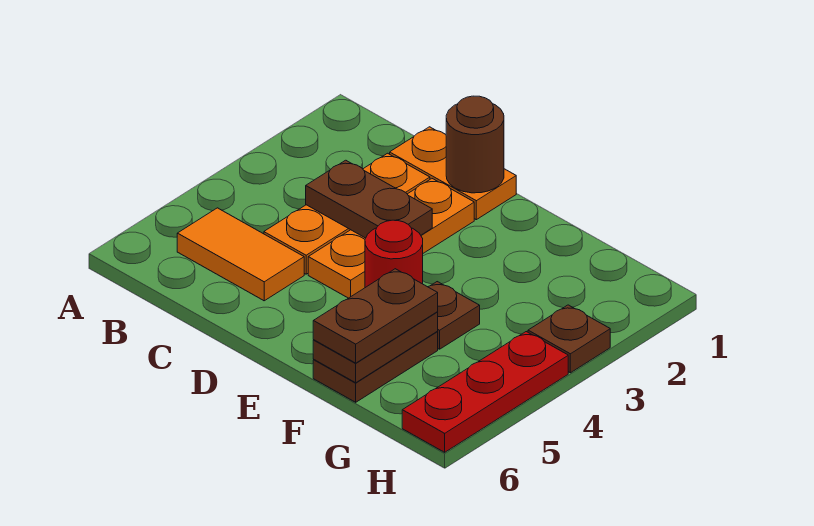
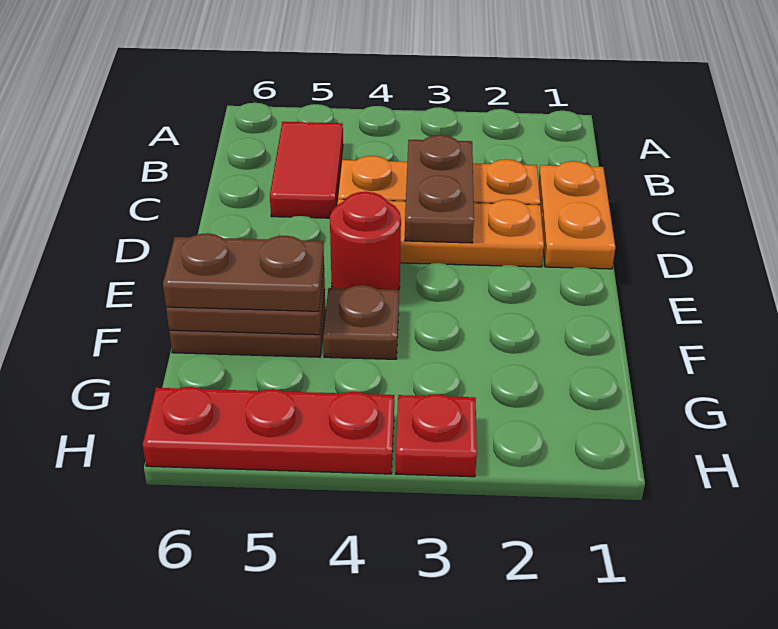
orange 1x2 tile [177,208,304,301] -> red 1x2 tile [270,122,343,218]
brown 1x1 round brick [446,96,504,193] -> none
brown 1x1 plate [528,305,610,373] -> red 1x1 plate [396,394,477,477]

